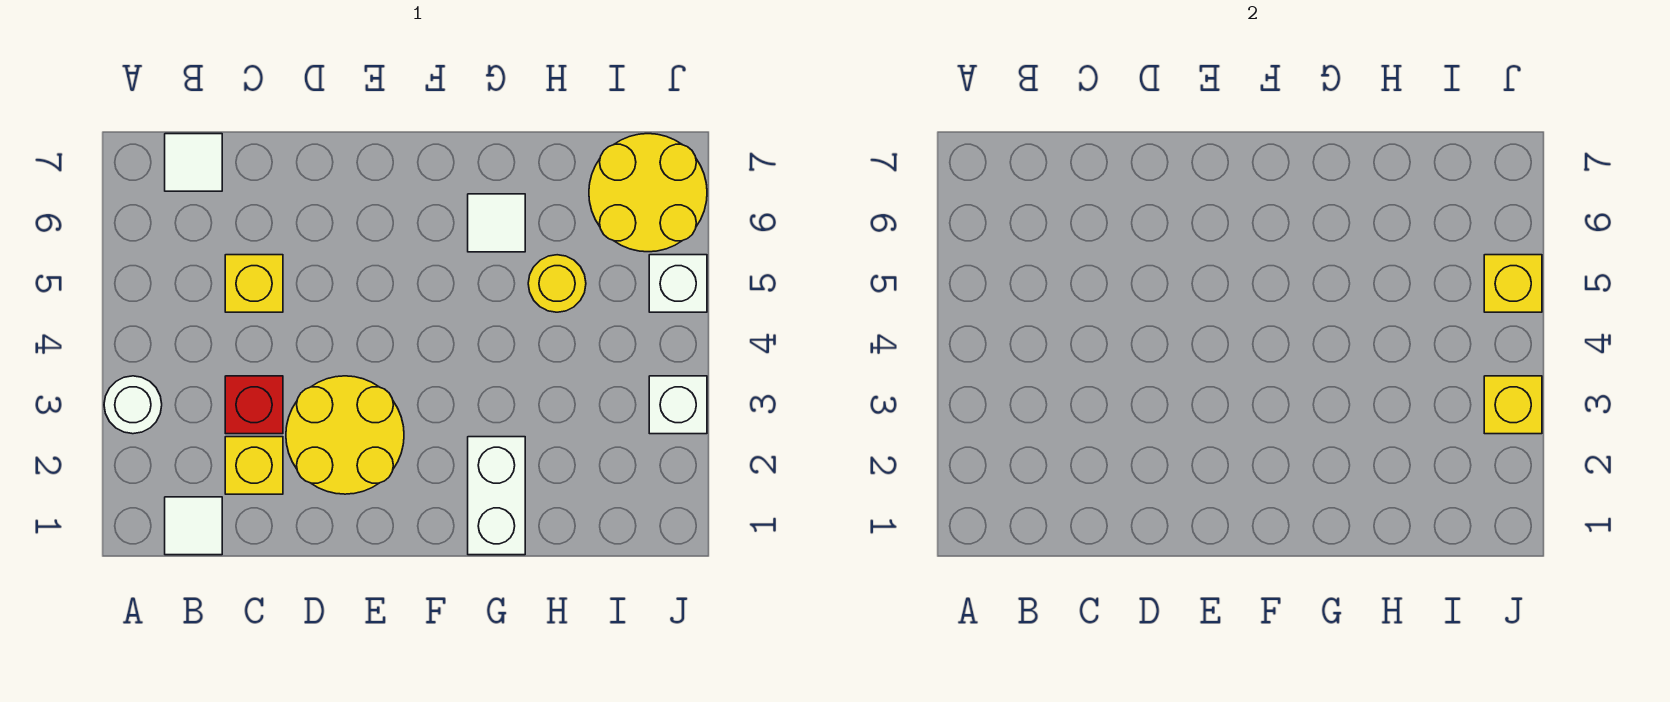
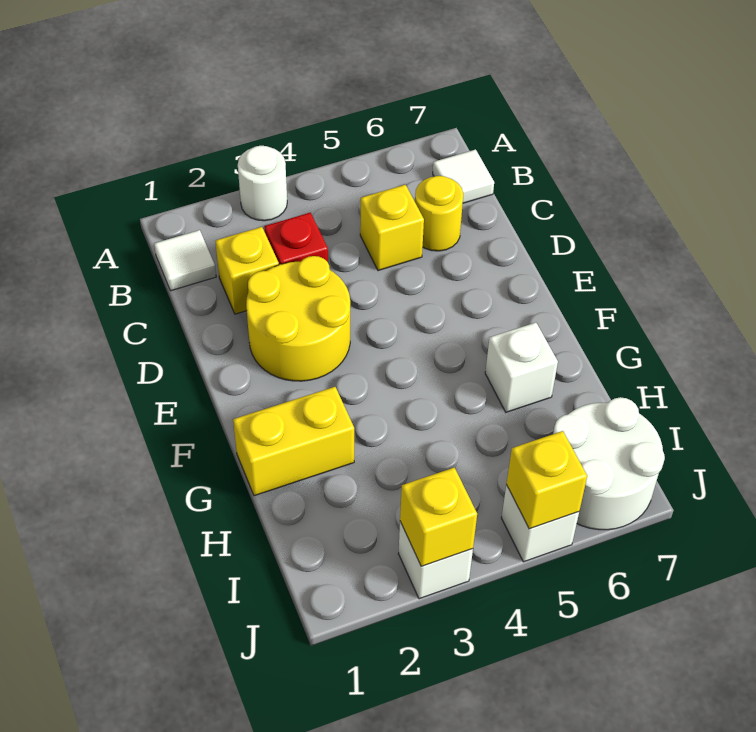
white 1x2 brick [468,437,525,555] -> yellow 1x2 brick [233,387,354,496]
white 1x1 tile [468,194,525,252] -> white 1x1 brick [485,323,558,412]
yellow 1x1 round brick [528,255,586,312] -> yellow 1x1 round brick moved to [415,176,463,251]
yellow 2x2 round brick [589,134,707,252] -> white 2x2 round brick [553,397,665,530]

